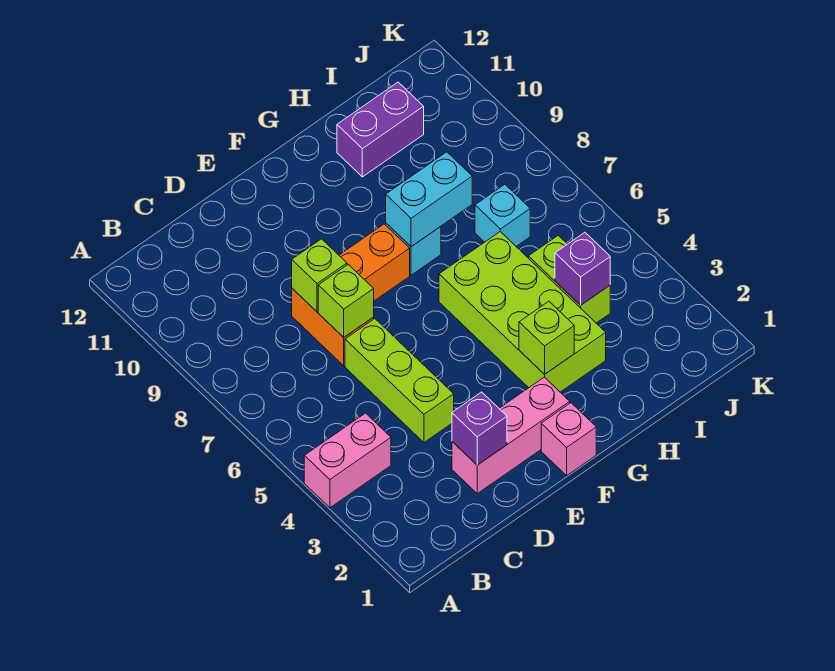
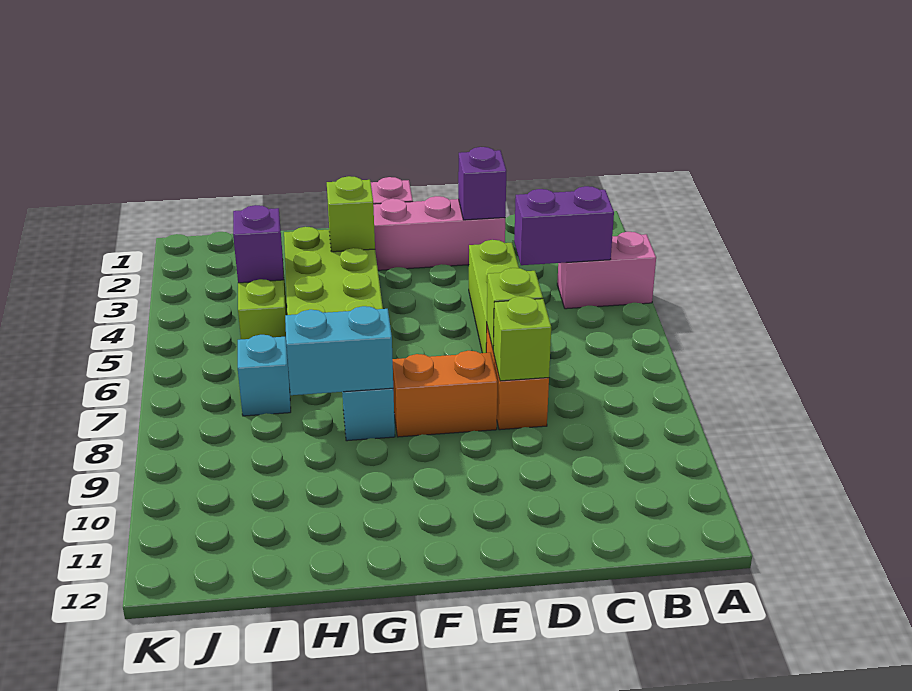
purple 1x2 brick [337,82,424,177] -> purple 1x2 brick moved to [514,186,614,265]

